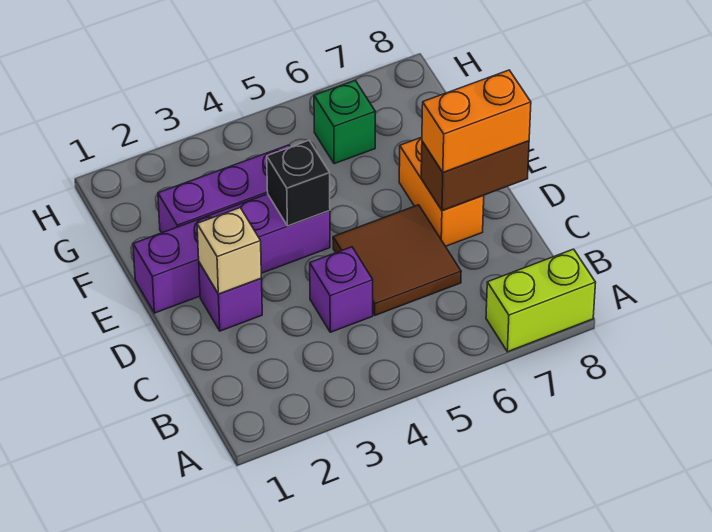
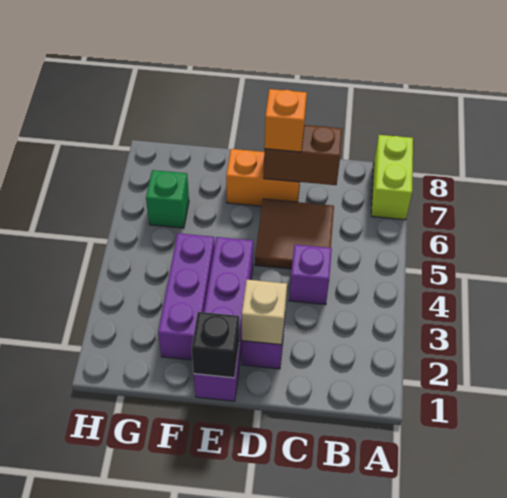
brown 1x2 brick [421,141,529,211] -> brown 1x2 brick turned to [264,125,342,185]
orange 1x2 brick [422,70,531,173] -> orange 1x1 brick [264,89,307,152]
black 1x1 brick [267,141,330,226] -> black 1x1 brick moved to [192,312,239,378]

